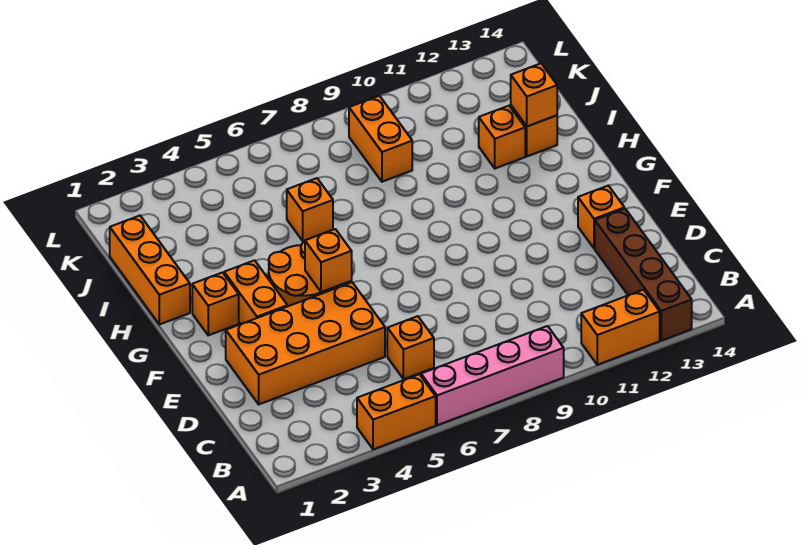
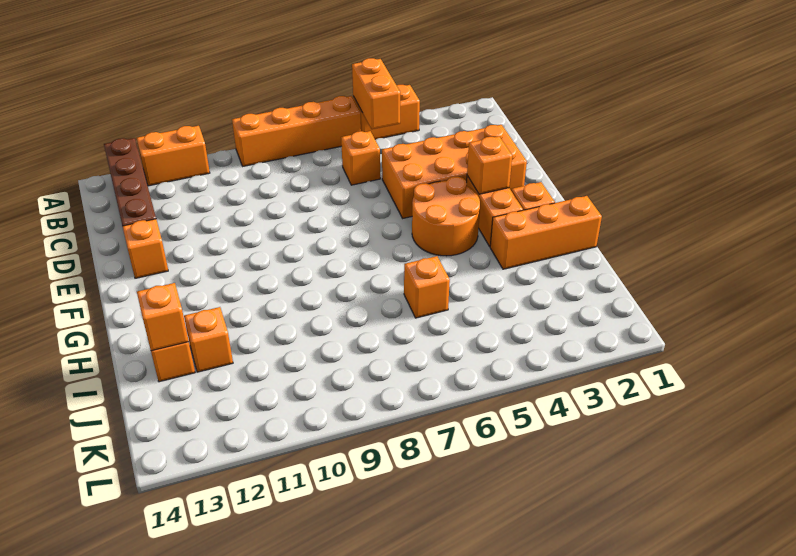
pink 1x4 brick [421,326,564,425] -> orange 1x4 brick [232,96,361,166]
orange 1x1 brick [305,229,352,292] -> orange 1x1 brick moved to [467,136,512,194]
orange 1x3 brick [110,216,190,324] -> orange 1x3 brick turned to [490,196,602,269]
orange 1x2 brick [349,96,412,182] -> orange 1x2 brick moved to [352,58,400,129]

